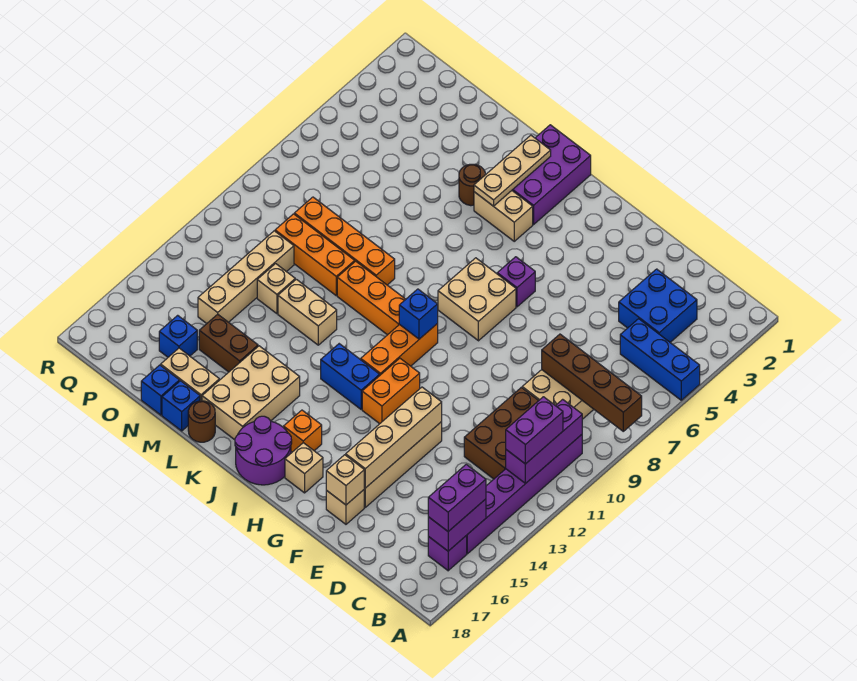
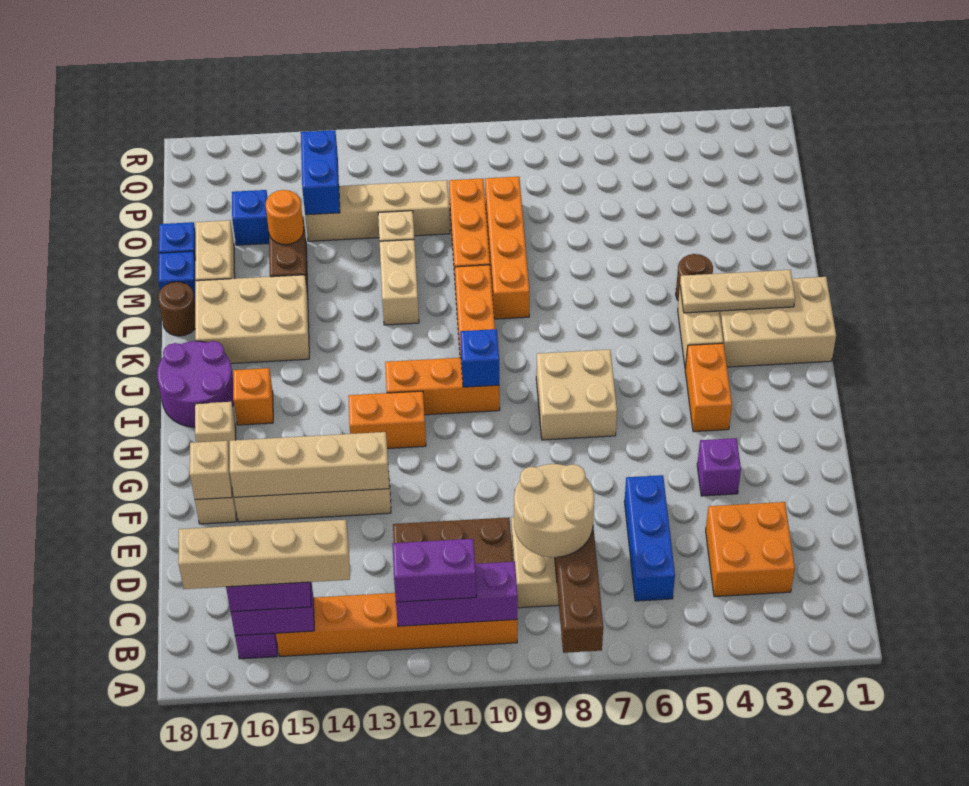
blue 1x3 brick [620,319,700,400] -> blue 1x3 brick moved to [624,475,675,601]
purple 1x6 brick [467,435,582,554] -> orange 1x6 brick [276,593,517,656]
none -> tan 1x4 brick [178,520,350,589]
blue 2x2 brick [619,269,697,342] -> orange 2x2 brick [706,502,795,597]
none -> tan 2x2 round brick [514,464,594,557]
none -> orange 1x2 brick [685,343,732,432]
purple 1x1 brick [497,257,535,307] -> purple 1x1 brick moved to [697,438,741,496]
blue 1x2 brick [321,344,380,409] -> blue 1x2 brick moved to [301,130,340,215]
purple 2x3 brick [512,125,591,224] -> tan 2x3 brick [719,277,836,367]
none -> orange 1x1 round brick [266,190,304,245]

